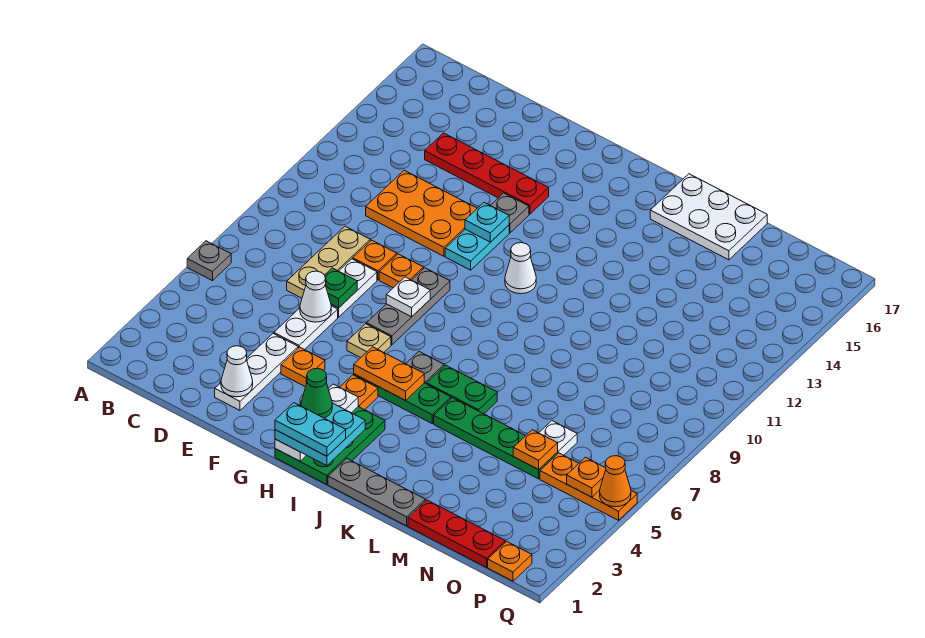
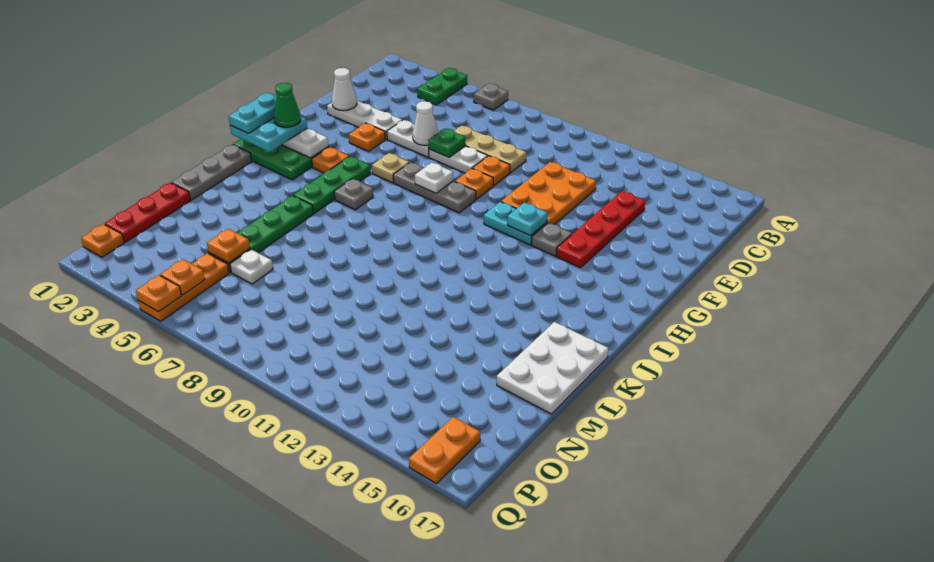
orange 1x2 plate [354,347,424,400] -> orange 1x2 plate moved to [409,417,480,484]
white 1x1 cone [505,243,536,294] -> none
green 1x2 plate [427,365,497,414] -> green 1x2 plate moved to [417,68,467,105]
orange 1x1 cone [600,456,631,507] -> orange 1x1 plate [136,275,181,312]

